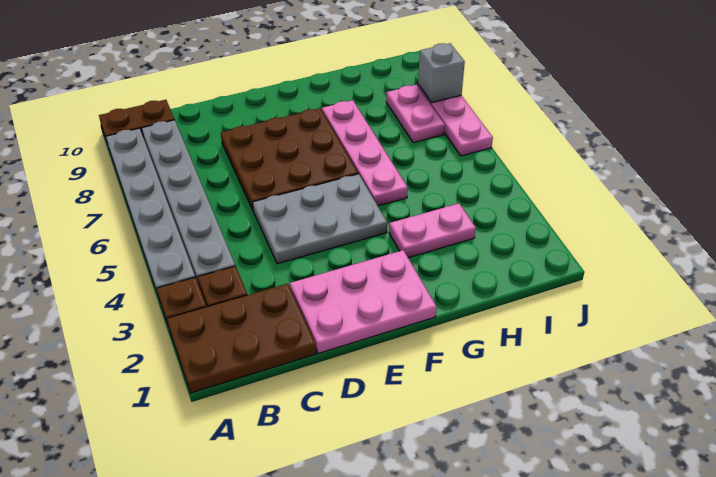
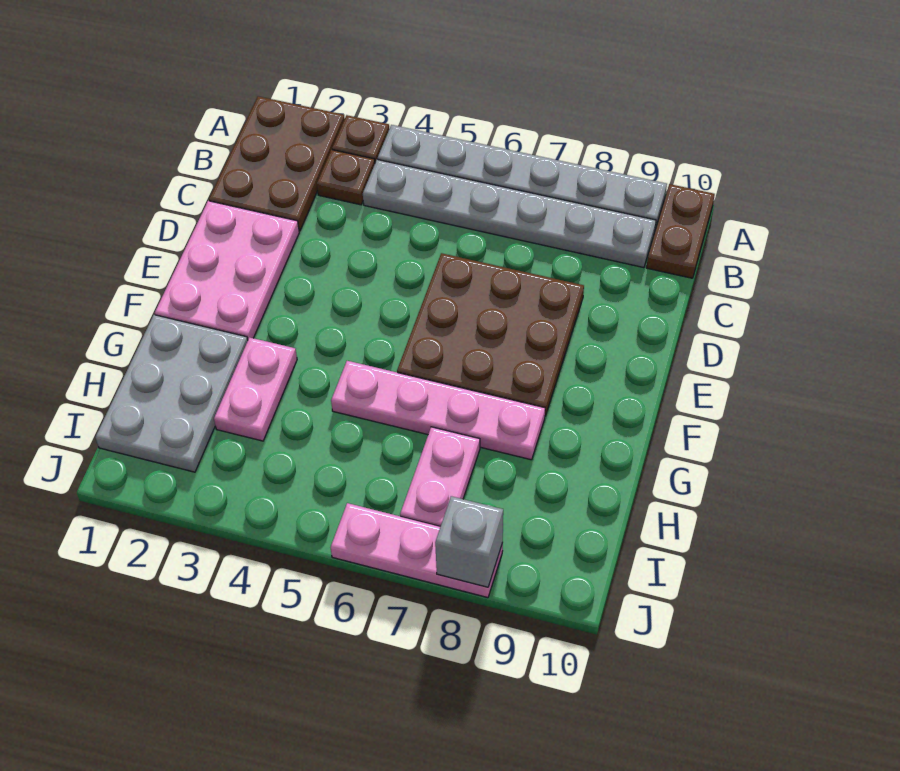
grey 2x3 plate [253,174,387,264] -> grey 2x3 plate moved to [95,315,248,472]
pink 1x2 plate [386,85,445,143] -> pink 1x2 plate turned to [400,427,480,527]

